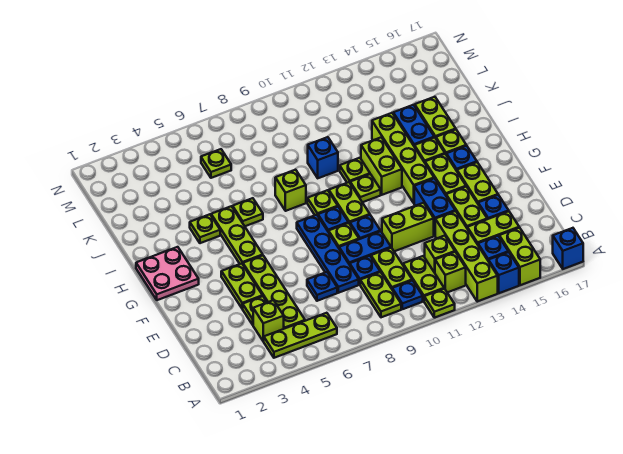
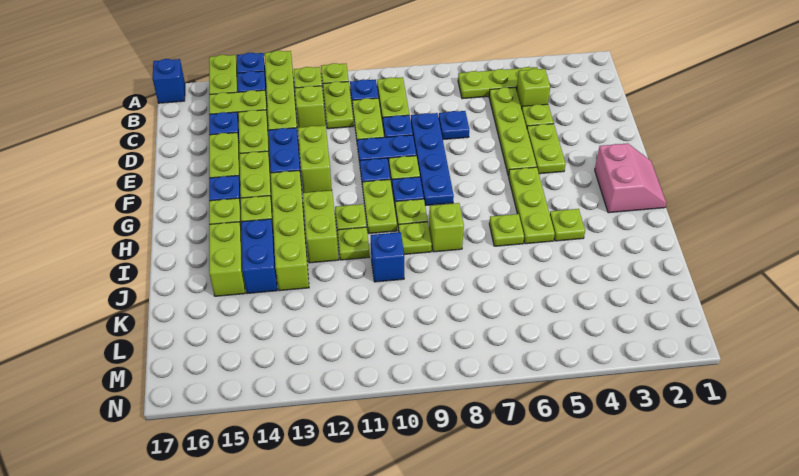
lime 1x2 brick [382,203,434,251] -> lime 1x2 brick turned to [298,125,332,193]
pink 2x2 plate [136,247,199,300] -> pink 2x2 slope [595,143,666,213]
lime 1x1 plate [201,149,231,178] -> lime 1x1 plate moved to [399,222,432,254]

